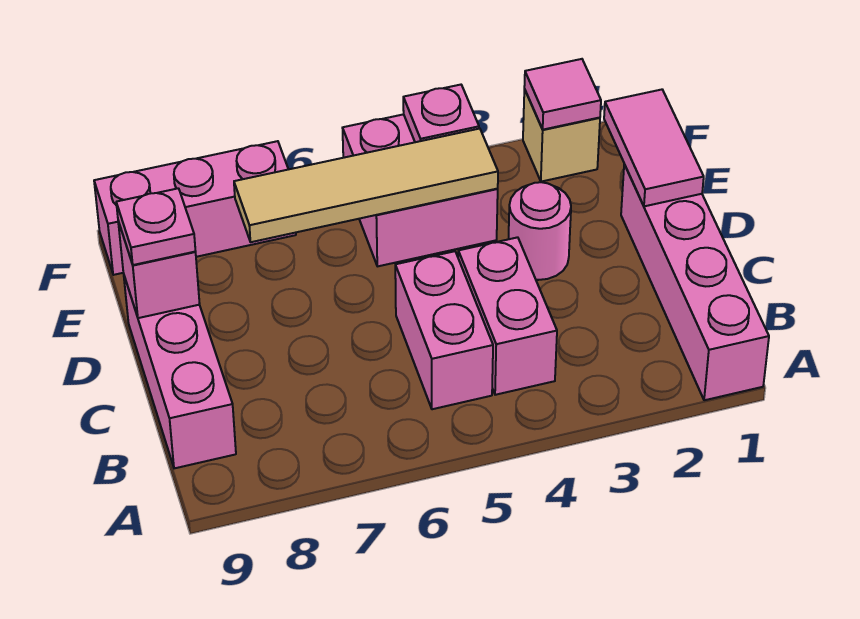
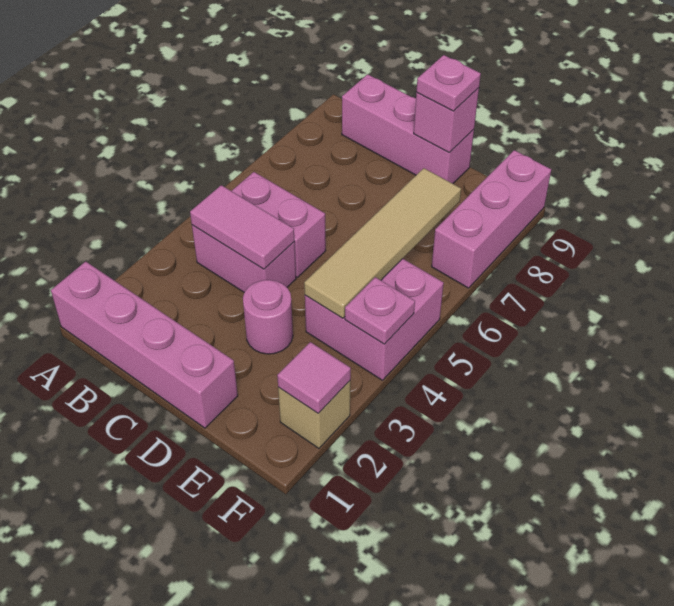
pink 1x2 tile [604,90,704,206] -> pink 1x2 tile moved to [190,185,294,269]

